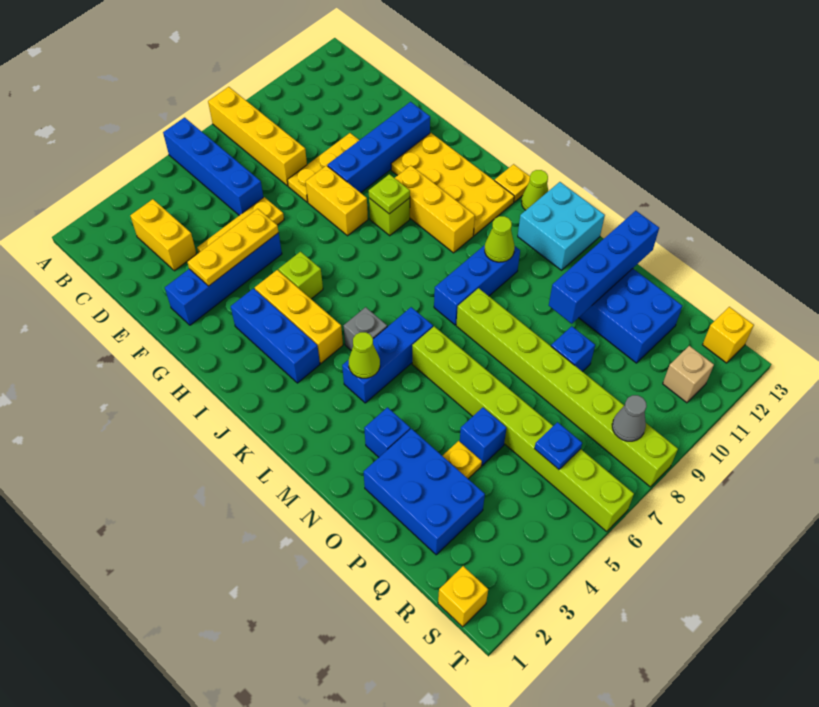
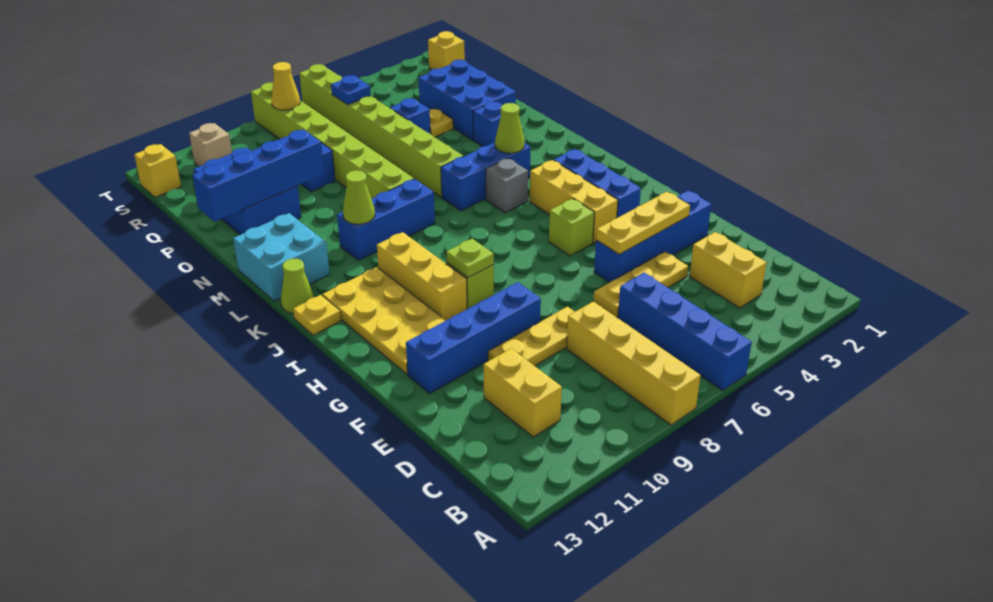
yellow 1x2 brick [305,165,368,236] -> yellow 1x2 brick moved to [484,348,562,437]
grey 1x1 cone [612,395,647,441] -> yellow 1x1 cone [271,62,300,110]

